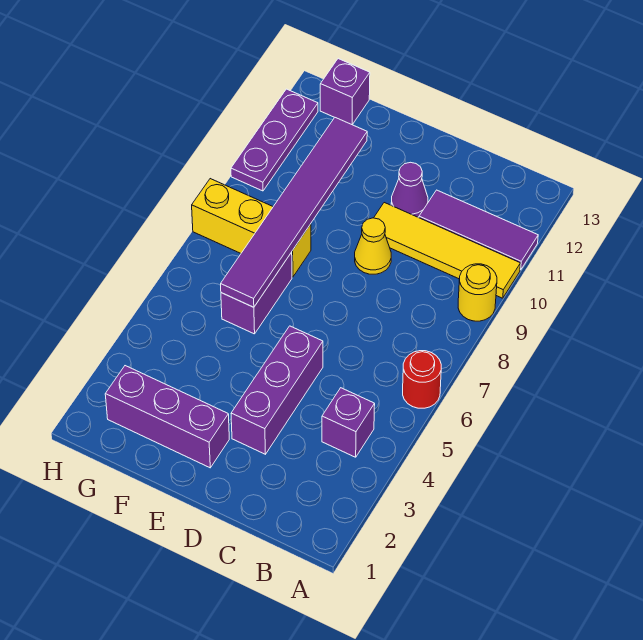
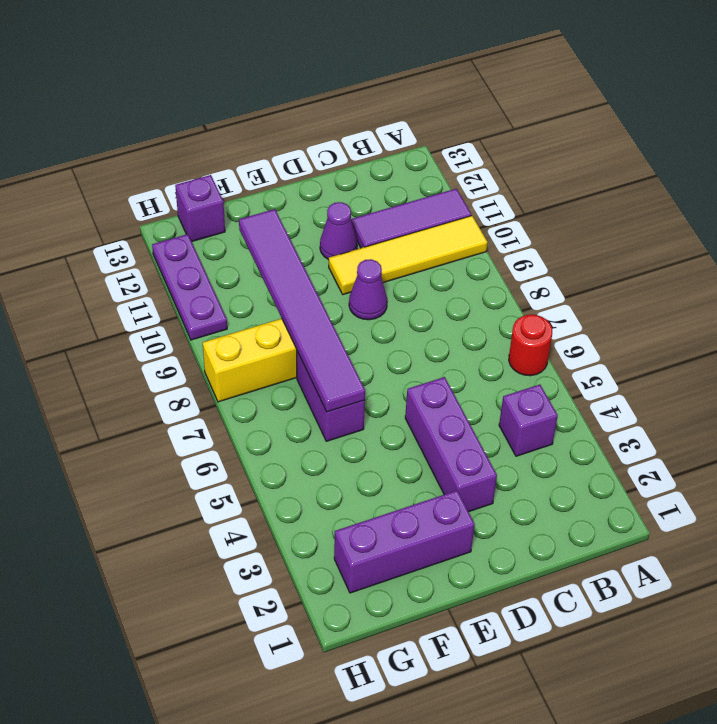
yellow 1x1 round brick [458,264,497,321] -> none
yellow 1x1 cone [355,218,391,274] -> purple 1x1 cone [349,259,387,320]

